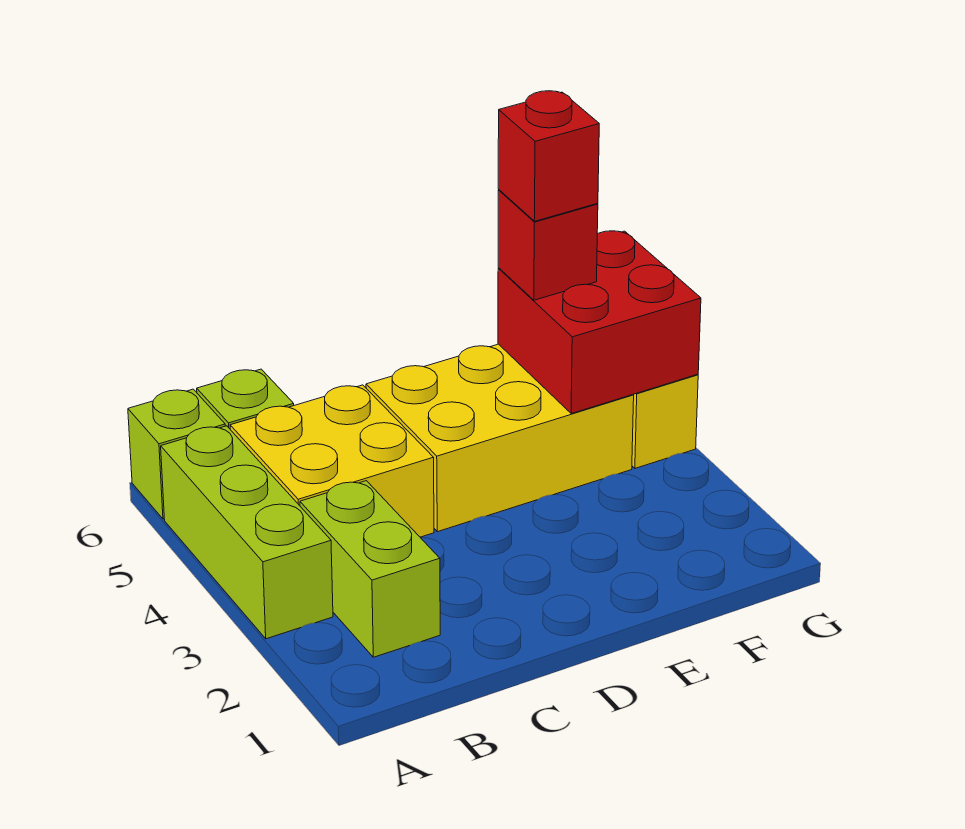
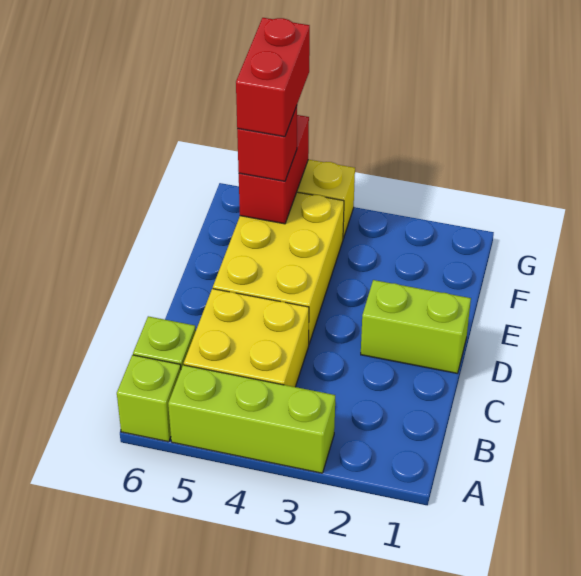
lime 1x2 brick [300,481,440,657] -> lime 1x2 brick moved to [361,280,471,373]
red 2x2 brick [498,231,701,414] -> red 1x2 brick [239,115,309,224]
red 1x1 brick [498,91,599,221] -> red 1x2 brick [236,18,310,137]

